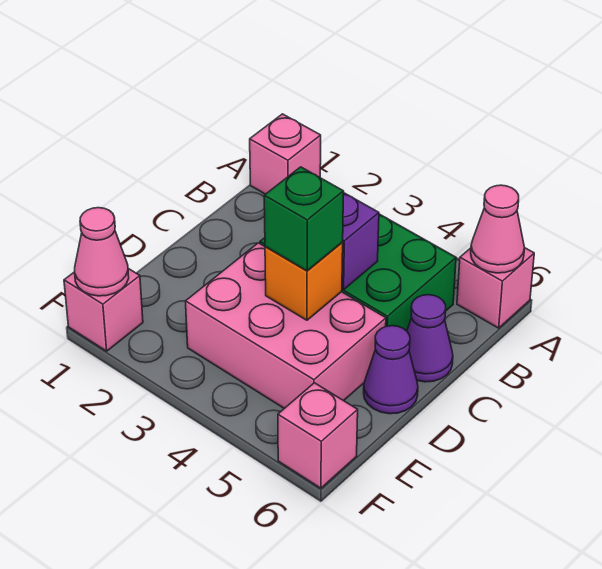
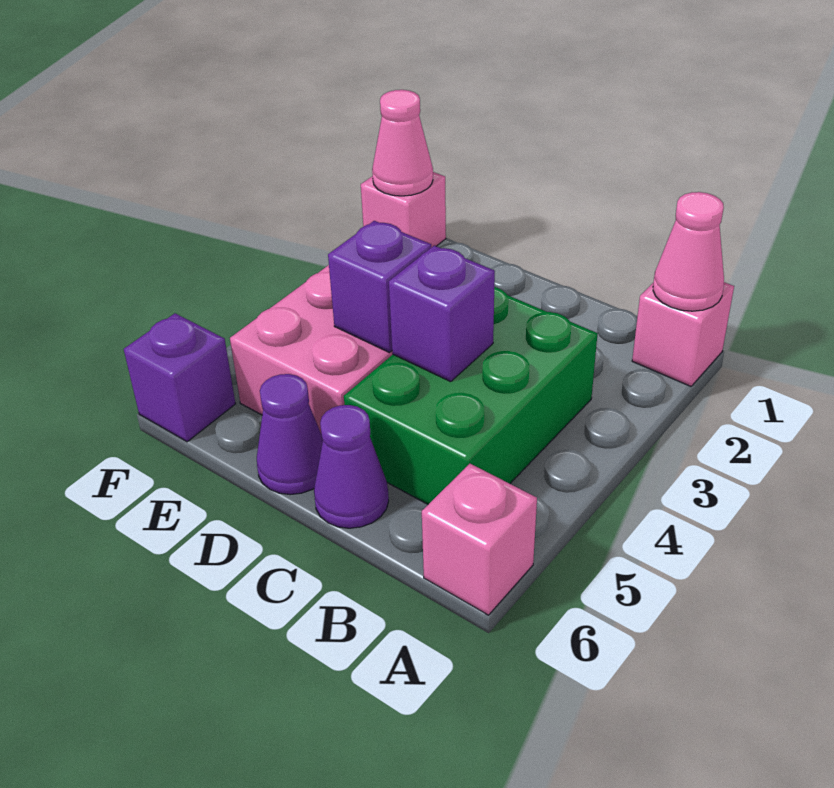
pink 1x1 cone [471,185,525,273] -> pink 1x1 cone moved to [653,192,724,311]
orange 1x1 brick [265,243,343,320] -> purple 1x1 brick [328,221,431,352]
green 1x1 brick [264,167,344,271] -> none
pink 1x1 brick [278,383,358,488] -> purple 1x1 brick [124,313,236,442]

